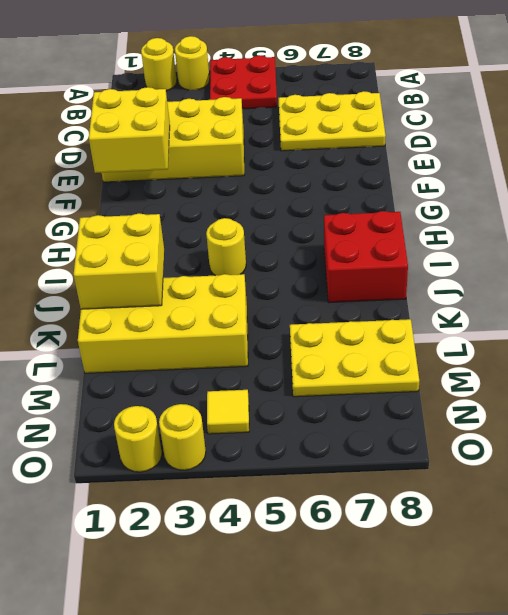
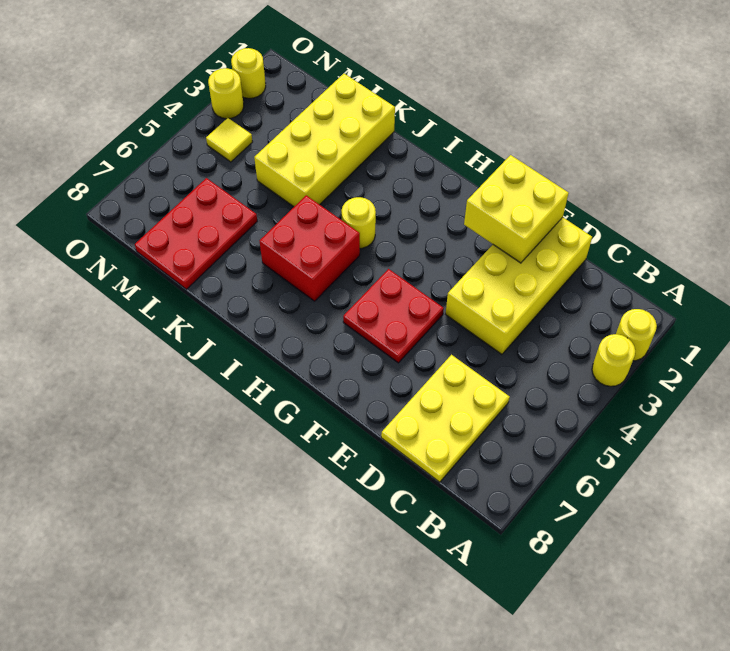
red 2x2 plate [210,55,277,109] -> red 2x2 plate moved to [343,269,444,363]
red 2x2 brick [324,211,408,303] -> red 2x2 brick moved to [260,195,360,301]
yellow 2x2 brick [74,213,164,309] -> none
yellow 2x3 plate [290,319,419,397] -> red 2x3 plate [135,178,257,289]

